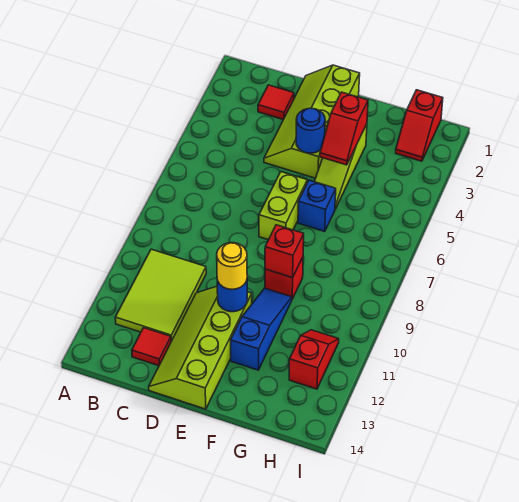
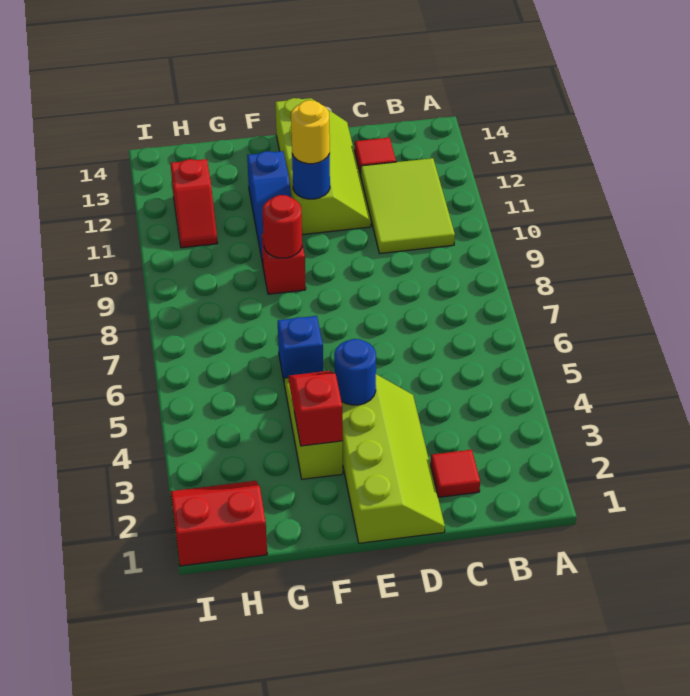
lime 1x2 brick [259,172,307,240] -> none
red 1x1 brick [265,225,304,278] -> red 1x1 round brick [263,195,302,258]
red 1x2 slope [396,90,443,161] -> red 2x2 slope [171,481,267,566]

